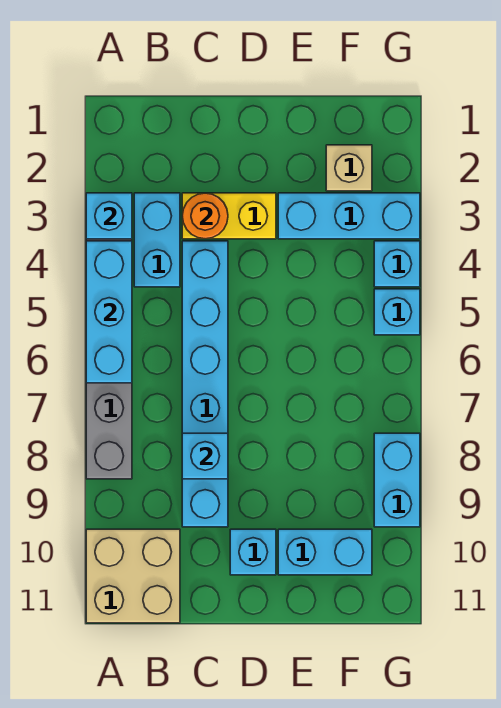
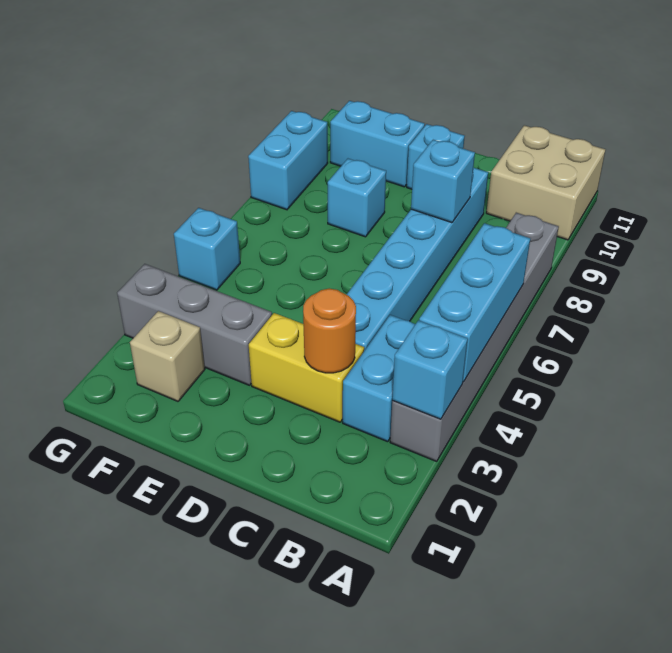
cyan 1x3 brick [278,193,420,239] -> grey 1x3 brick [117,264,272,385]
cyan 1x1 brick [374,241,420,287] -> cyan 1x1 brick moved to [328,159,386,237]

